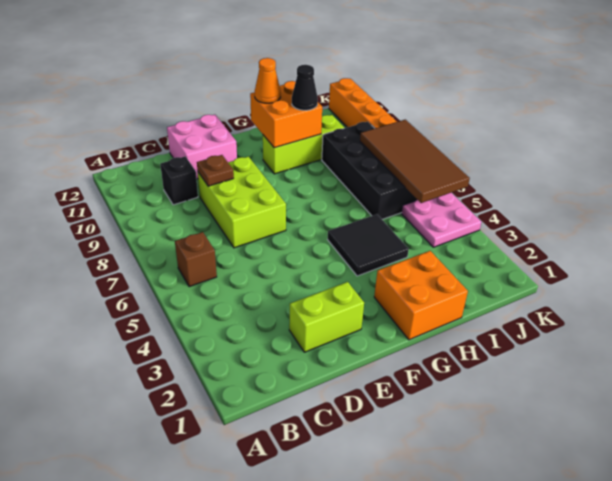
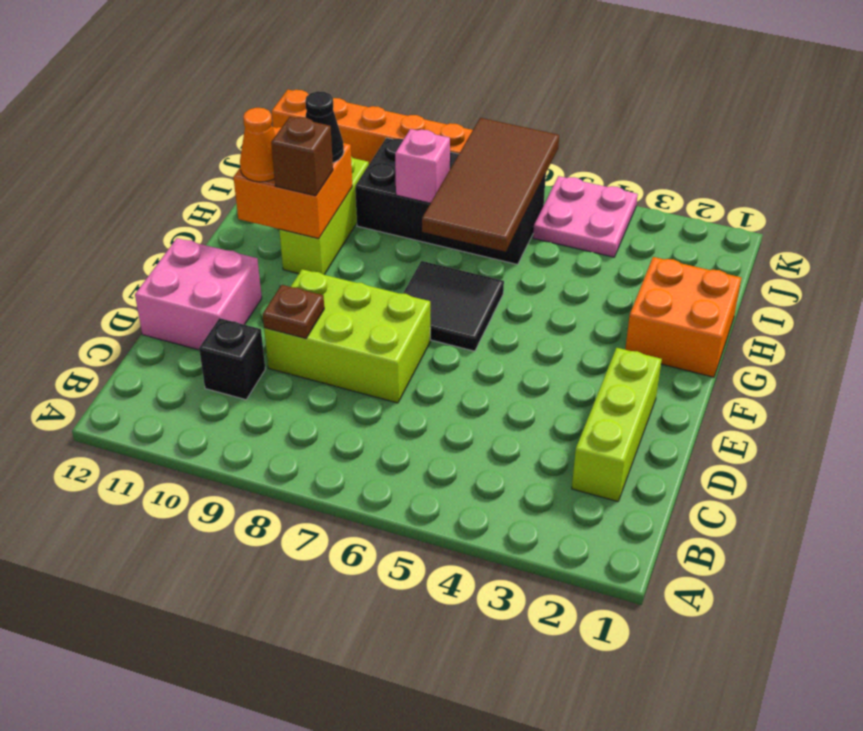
brown 1x1 brick [175,232,217,287] -> brown 1x1 brick moved to [271,117,333,196]
lime 1x2 brick [289,282,364,352] -> lime 1x3 brick [572,348,662,502]
black 2x2 tile [328,214,409,276] -> black 2x2 tile moved to [403,261,504,351]
none -> pink 1x1 brick [395,129,450,203]
brown 2x4 tile [360,120,470,203] -> brown 2x4 tile turned to [422,118,559,252]

